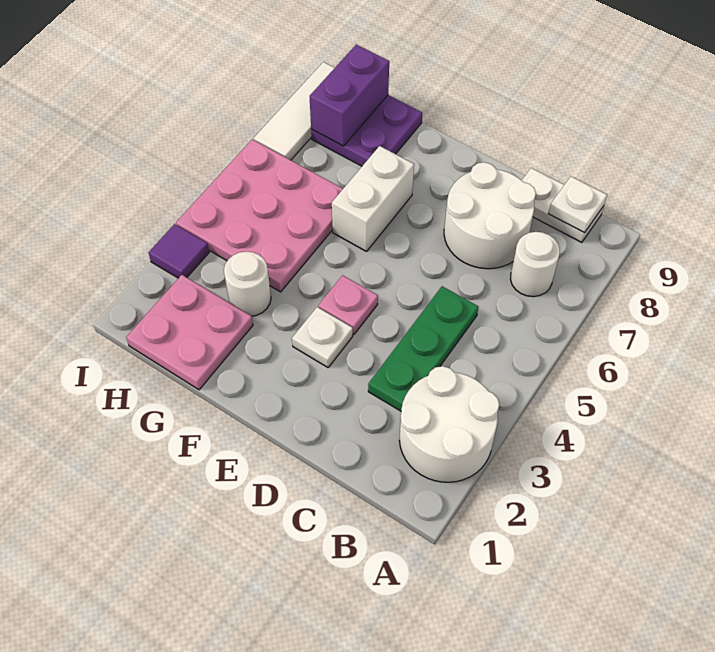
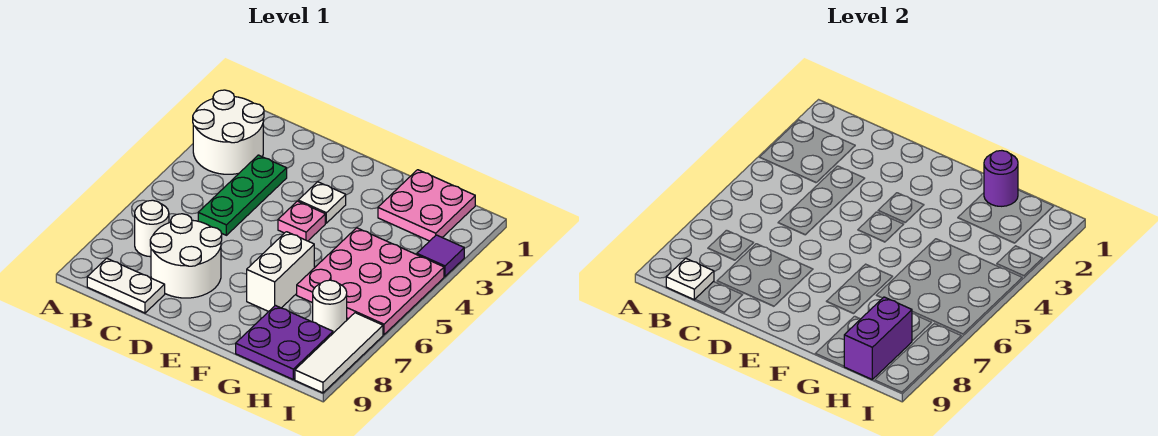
none -> purple 1x1 round brick [984,151,1018,206]
white 1x1 round brick [224,251,271,316] -> white 1x1 round brick moved to [313,280,347,333]

